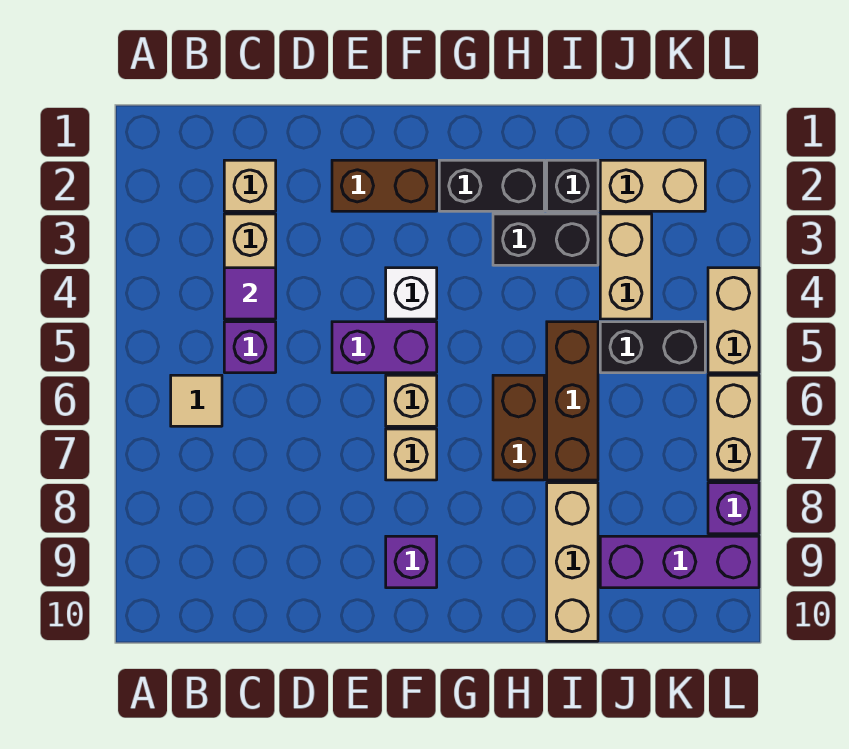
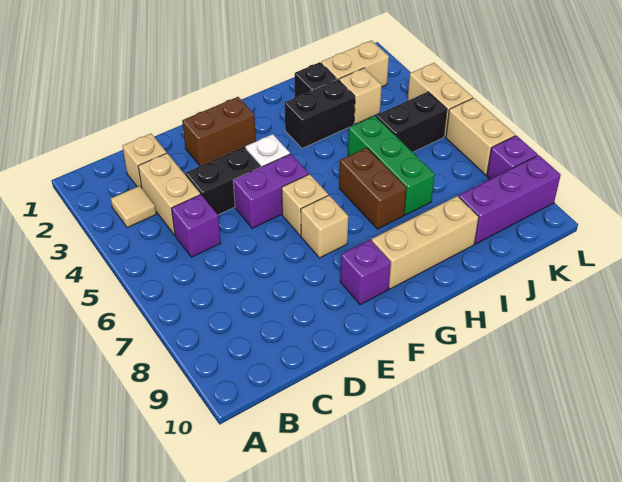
tan 1x1 tile [171,375,222,426] -> tan 1x1 tile moved to [111,186,156,228]
purple 1x1 tile [224,268,276,319] -> none
black 1x2 brick [439,160,544,211] -> black 1x2 brick moved to [185,147,261,215]
brown 1x3 brick [547,322,598,480] -> green 1x3 brick [348,116,435,215]
tan 1x3 brick [547,483,598,641] -> tan 1x3 brick turned to [372,196,479,289]
tan 1x2 brick [600,214,652,319] -> tan 1x1 brick [339,68,382,124]

